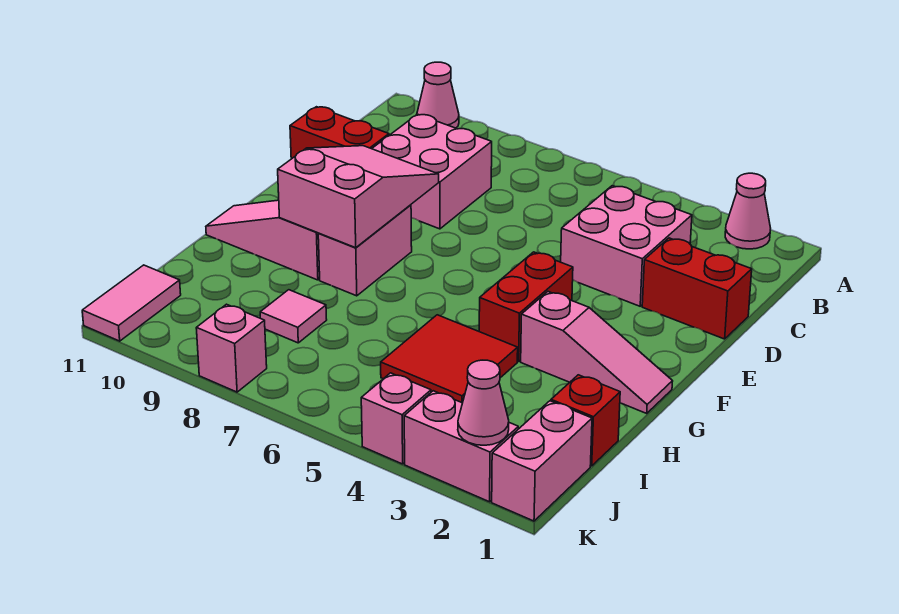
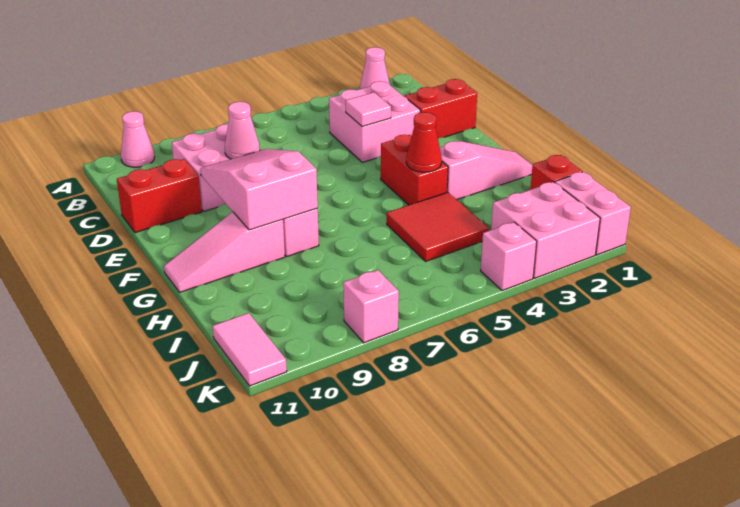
none -> red 1x1 cone [406,112,442,172]
pink 1x1 tile [260,290,327,343] -> pink 1x1 tile moved to [346,92,391,126]
pink 1x2 brick [404,391,518,502] -> pink 2x2 brick [491,182,600,278]
pink 1x1 cone [458,360,509,445] -> pink 1x1 cone moved to [225,102,260,159]

